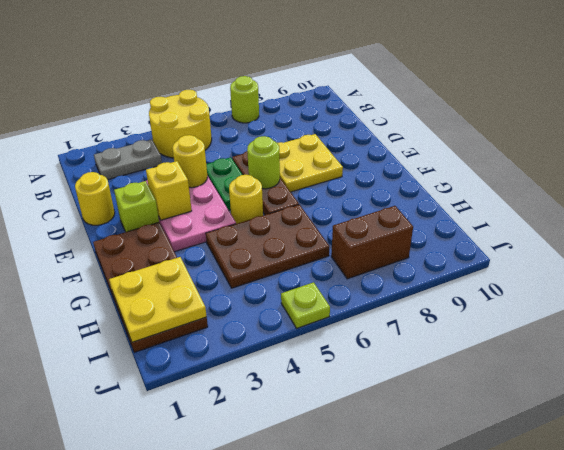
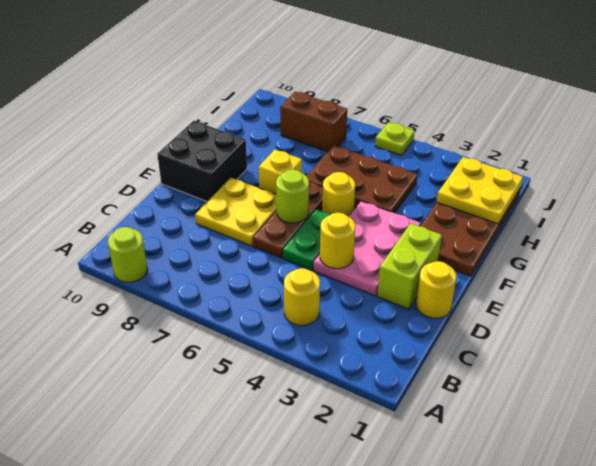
yellow 2x2 round brick [149,90,212,158] -> yellow 1x1 round brick [284,268,320,326]
lime 1x1 round brick [230,76,259,123] -> lime 1x1 round brick moved to [108,227,148,282]
grey 1x2 plate [94,140,162,179] -> none
lime 1x1 brick [114,181,159,232] -> lime 1x2 brick [377,223,442,309]
yellow 1x1 brick [146,161,192,220] -> yellow 1x1 brick moved to [259,150,302,194]
none -> black 2x2 brick [157,121,247,202]

